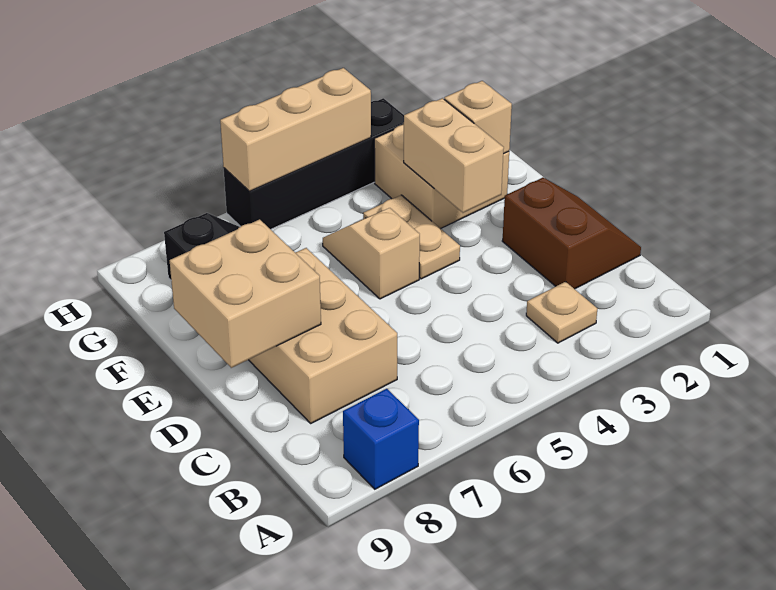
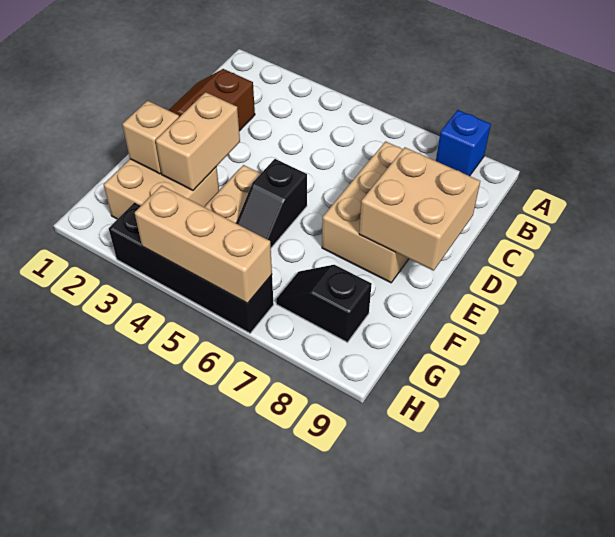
tan 1x1 plate [526,282,597,343] -> none
tan 1x2 slope [323,208,420,299] -> black 1x2 slope [236,159,307,248]

